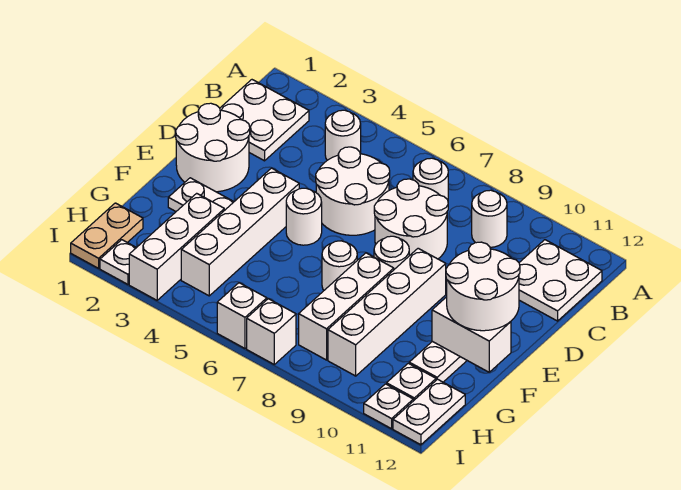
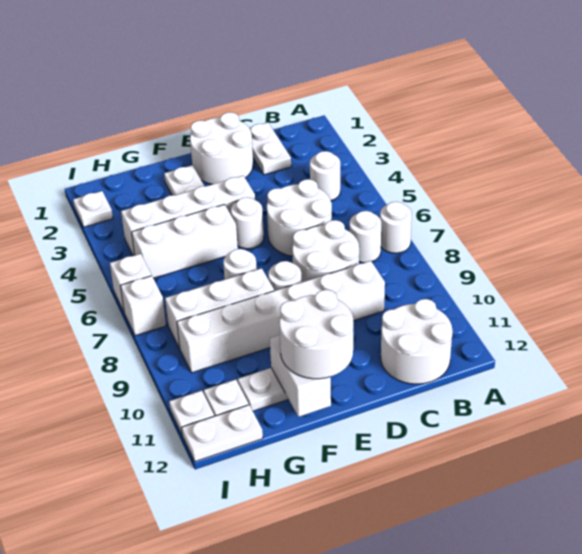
white 2x2 plate [220,80,309,161] -> white 1x2 plate [249,122,291,175]
white 1x1 round brick [472,190,507,247] -> white 1x1 round brick moved to [380,202,412,253]
white 2x2 plate [519,240,602,321] -> white 2x2 round brick [381,299,453,384]
white 1x4 brick [328,248,446,376] -> white 1x6 brick [177,261,385,373]
white 1x3 brick [129,193,224,300] -> white 1x3 brick moved to [132,204,238,278]
tan 1x2 plate [71,203,143,268] -> none

